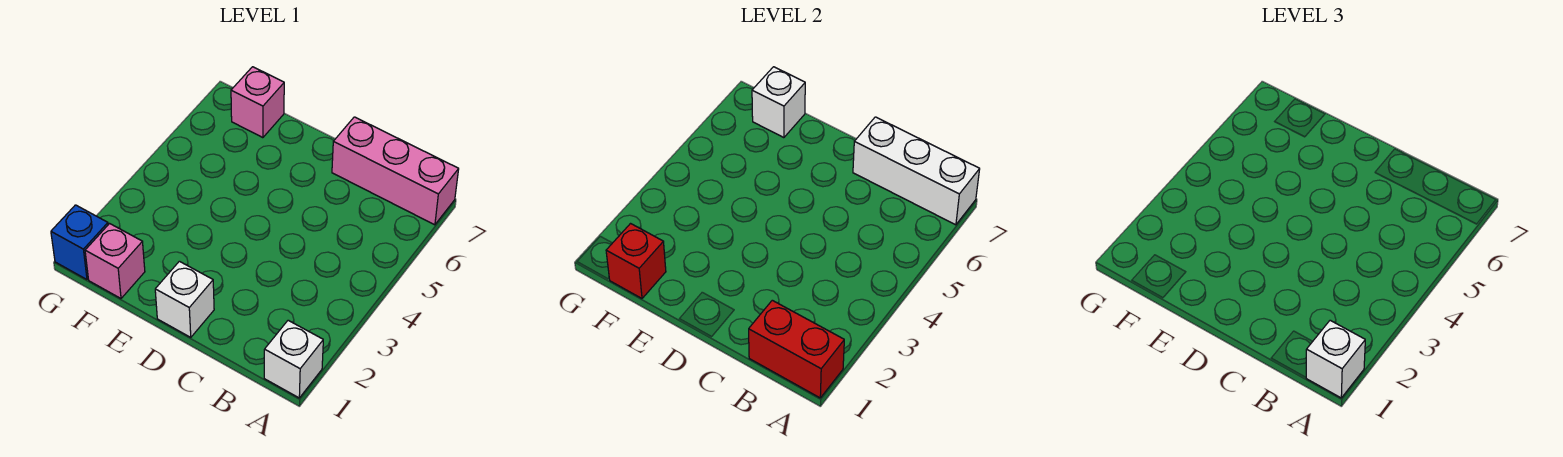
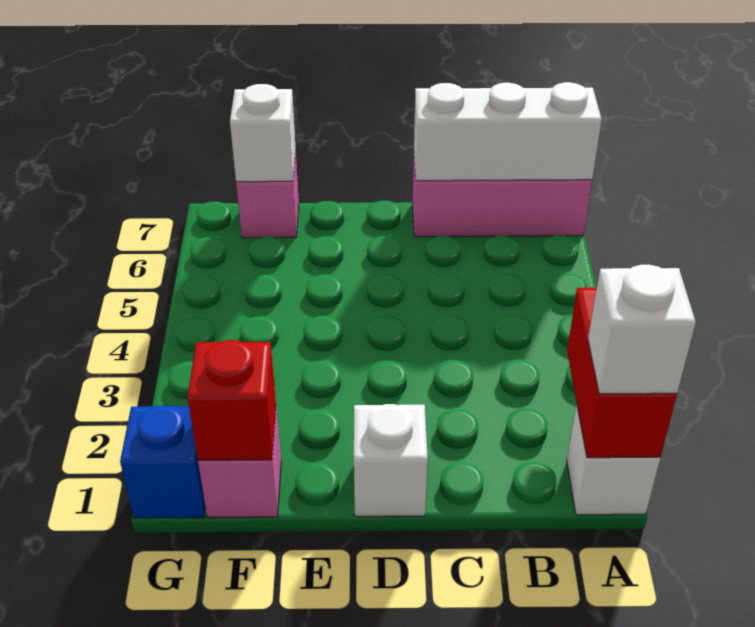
red 1x2 brick [749,300,844,398] -> red 1x2 brick turned to [567,288,677,458]

